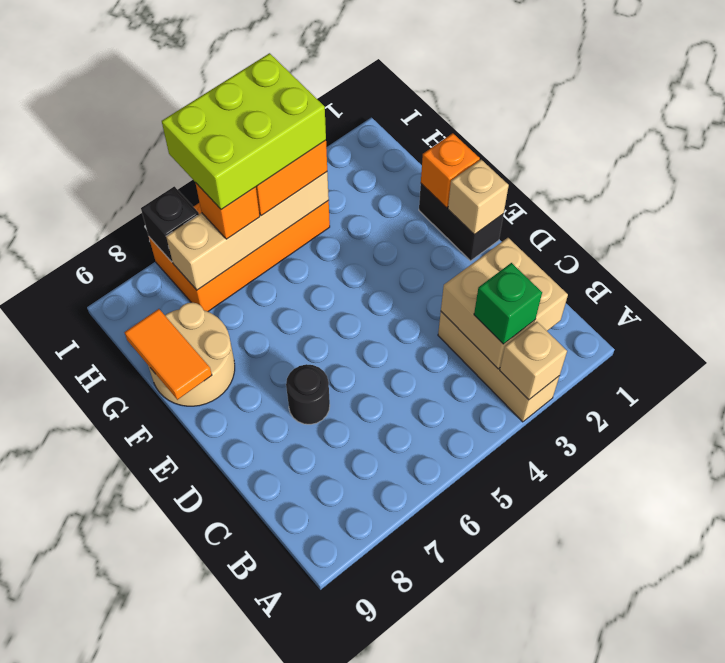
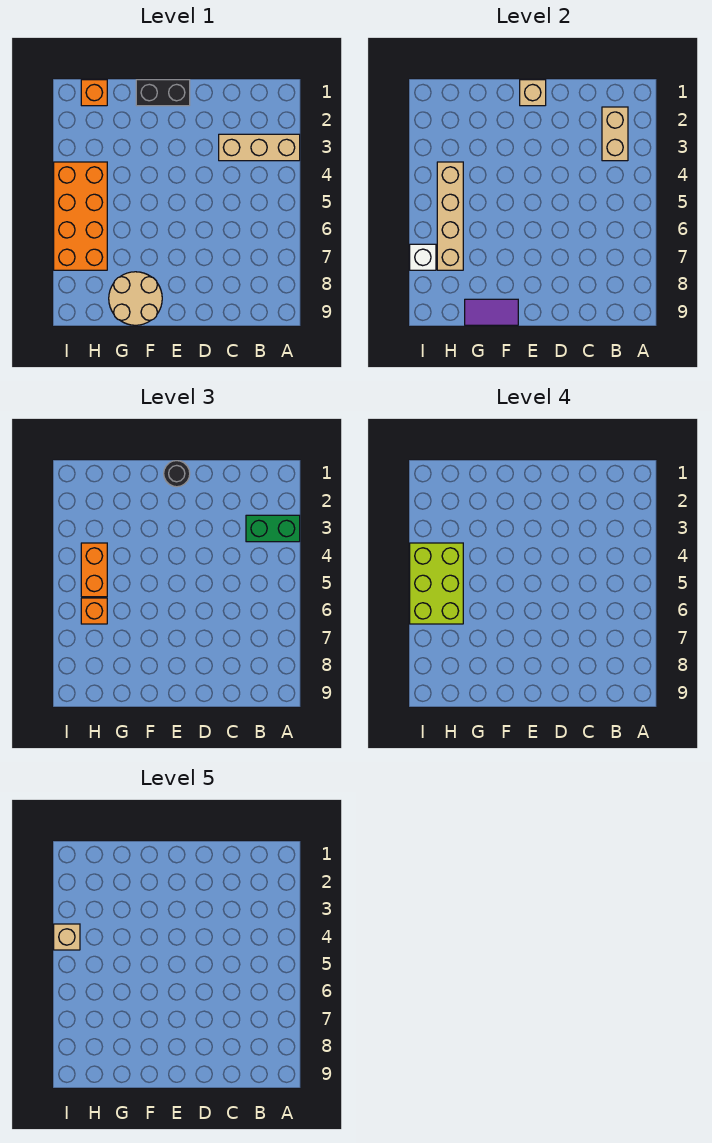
tan 1x1 brick [500,322,567,400] -> tan 1x1 brick moved to [54,924,80,950]
tan 2x2 brick [441,238,568,369] -> tan 1x2 brick [602,107,628,161]
green 1x1 brick [474,263,542,344] -> green 1x2 brick [246,515,300,542]
black 1x1 round brick [286,364,330,424] -> black 1x1 round brick moved to [164,461,190,487]
orange 1x1 brick [421,133,480,208] -> orange 1x1 brick moved to [81,80,107,106]
orange 1x2 tile [125,309,212,400] -> purple 1x2 tile [465,299,518,325]
black 1x1 brick [141,186,199,262] -> white 1x1 brick [410,244,436,270]

